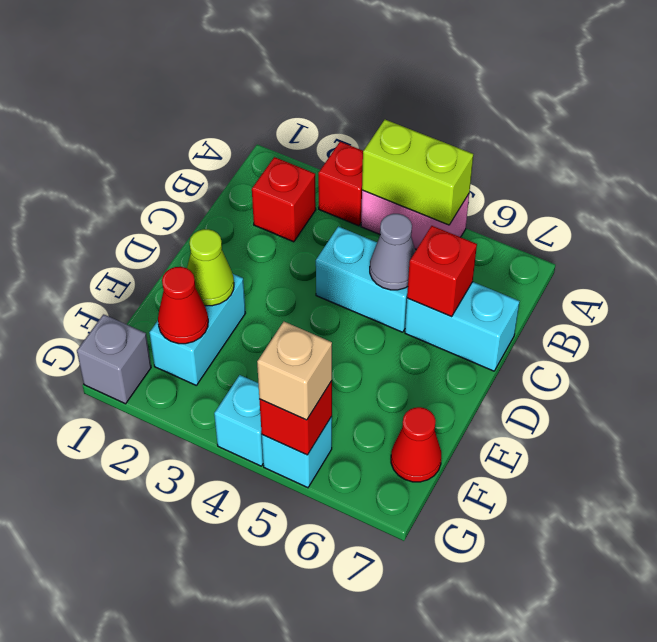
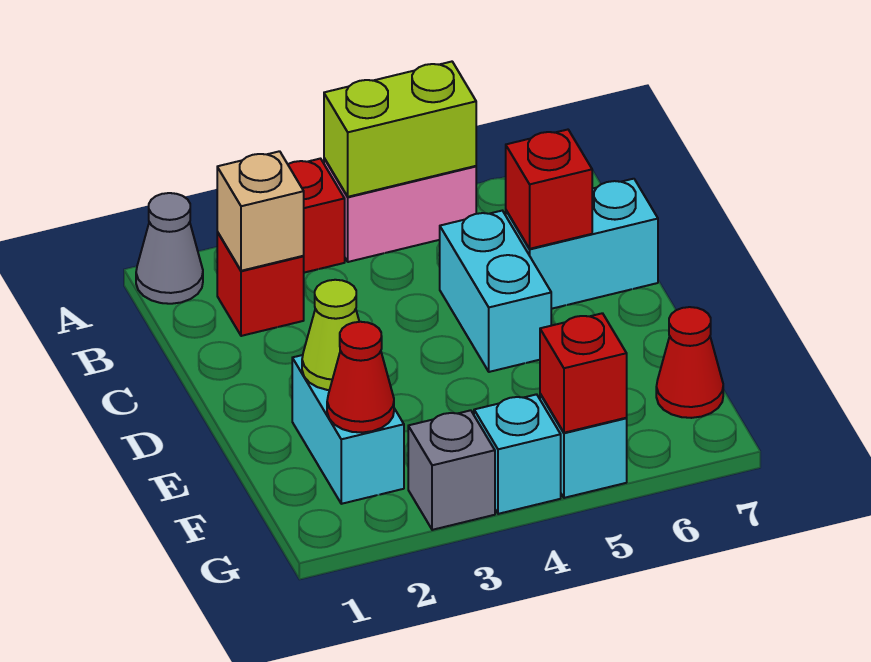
cyan 1x2 brick [316,227,408,332] -> cyan 1x2 brick turned to [440,211,551,372]
grey 1x1 cone [370,214,415,290] -> grey 1x1 cone moved to [136,193,203,304]
grey 1x1 brick [77,314,151,404] -> grey 1x1 brick moved to [408,410,495,530]
tan 1x1 brick [257,322,332,420] -> tan 1x1 brick moved to [217,151,304,271]

